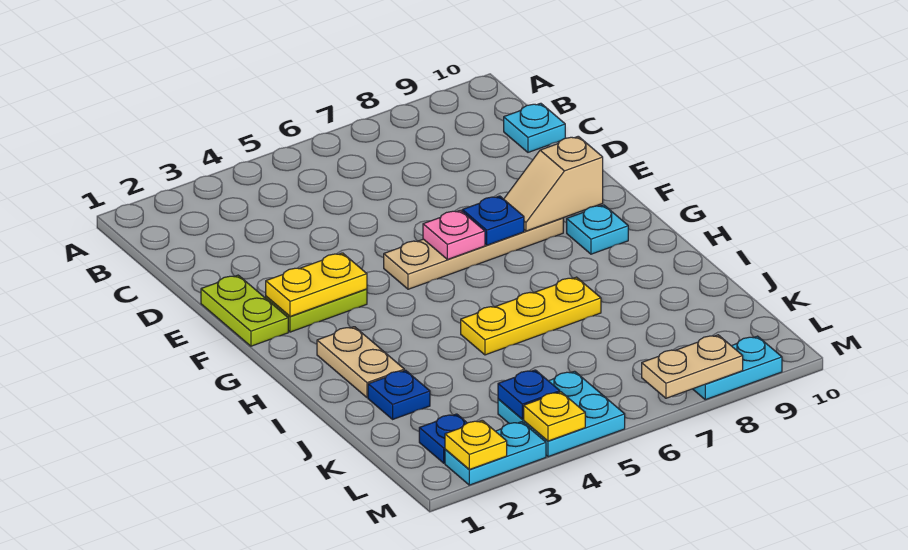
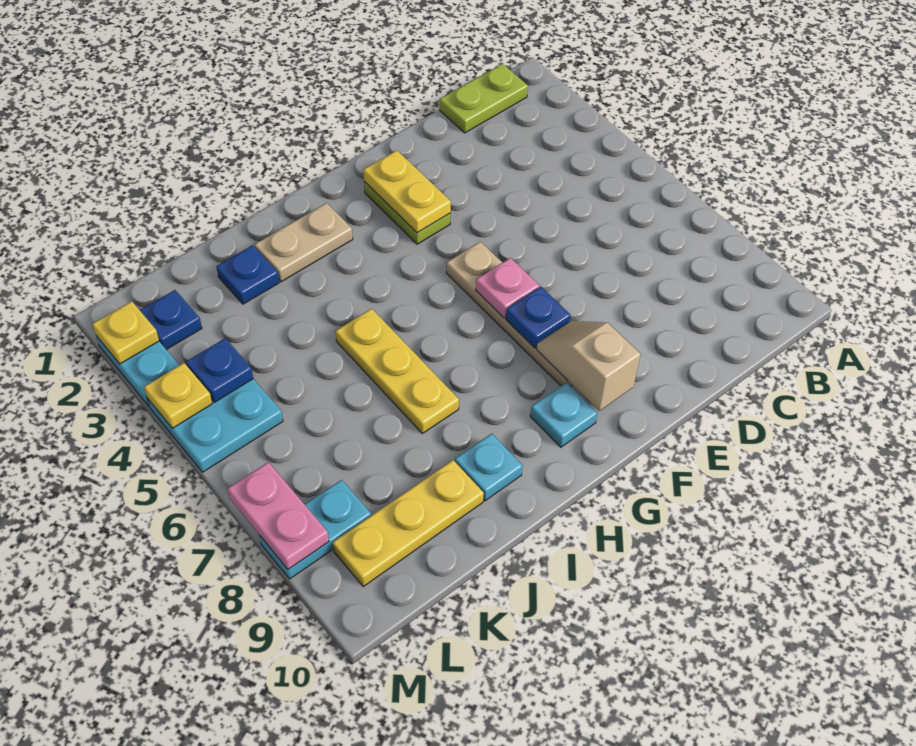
cyan 1x1 plate [504,103,565,152] -> cyan 1x1 plate moved to [455,434,522,501]
lime 1x2 plate [201,275,288,346] -> lime 1x2 plate moved to [440,64,528,133]
none -> yellow 1x3 plate [333,460,484,586]
tan 1x2 plate [642,335,743,398] -> pink 1x2 plate [228,462,329,569]
cyan 1x2 plate [693,336,782,400] -> cyan 1x2 plate turned to [259,480,371,579]

